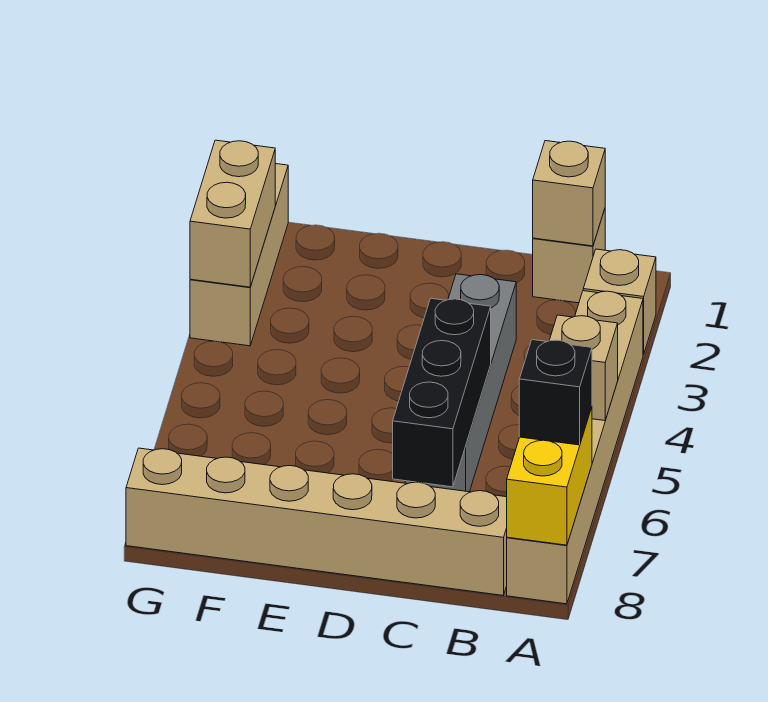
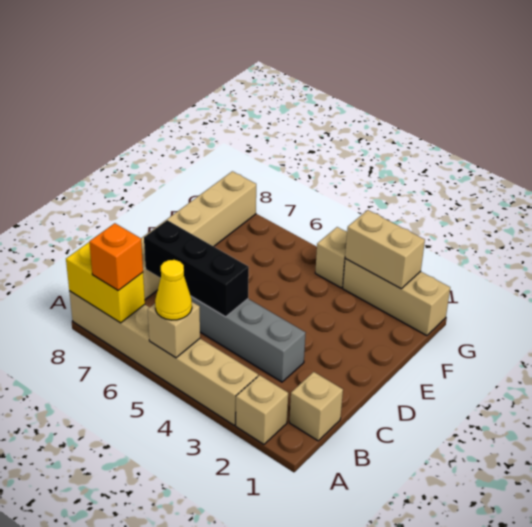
none -> yellow 1x1 cone [155,260,192,320]
black 1x1 brick [519,340,592,445] -> orange 1x1 brick [89,223,143,291]
tan 1x1 brick [533,141,605,246] -> tan 1x1 brick moved to [315,227,347,288]

